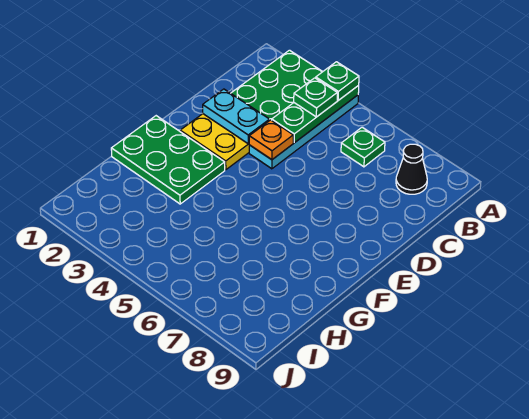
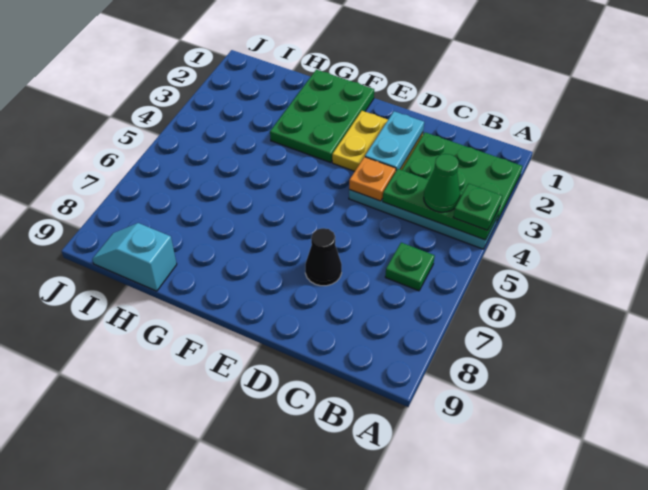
green 1x1 plate [294,78,337,117] -> green 1x1 cone [424,154,460,212]
black 1x1 cone [396,144,427,194] -> black 1x1 cone moved to [305,228,342,286]
none -> cyan 1x2 slope [92,223,177,291]

